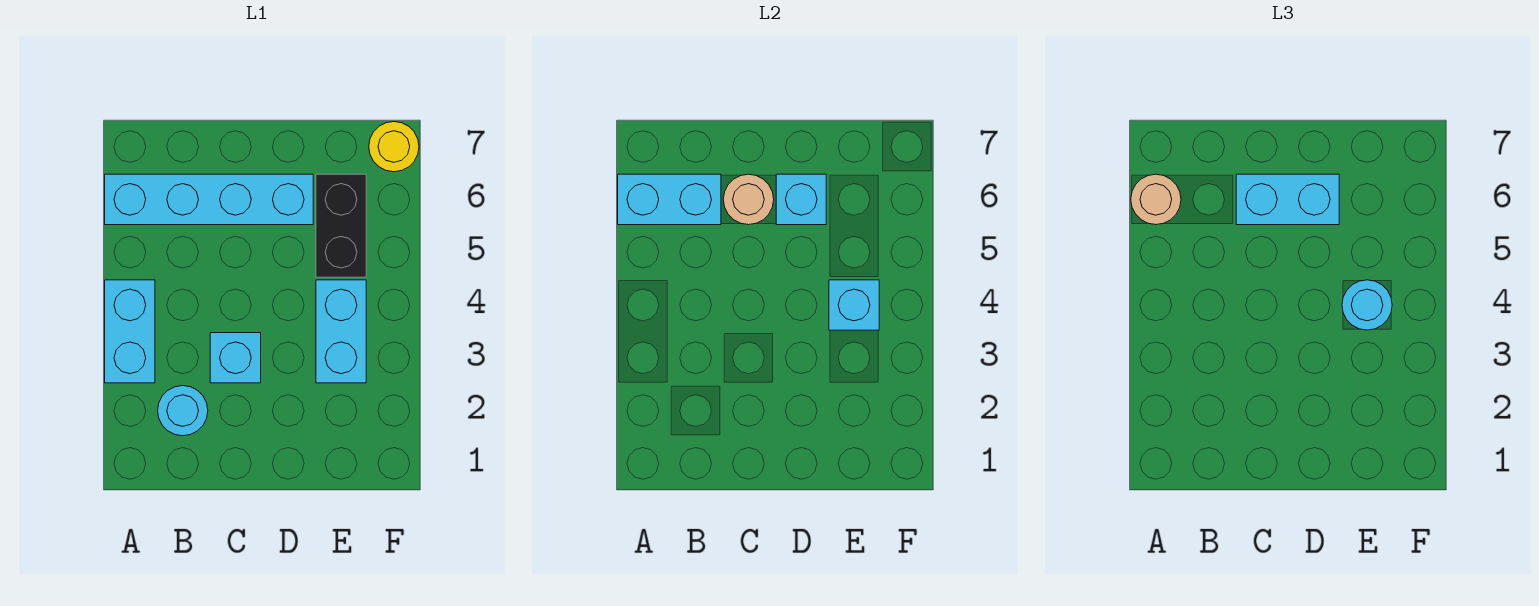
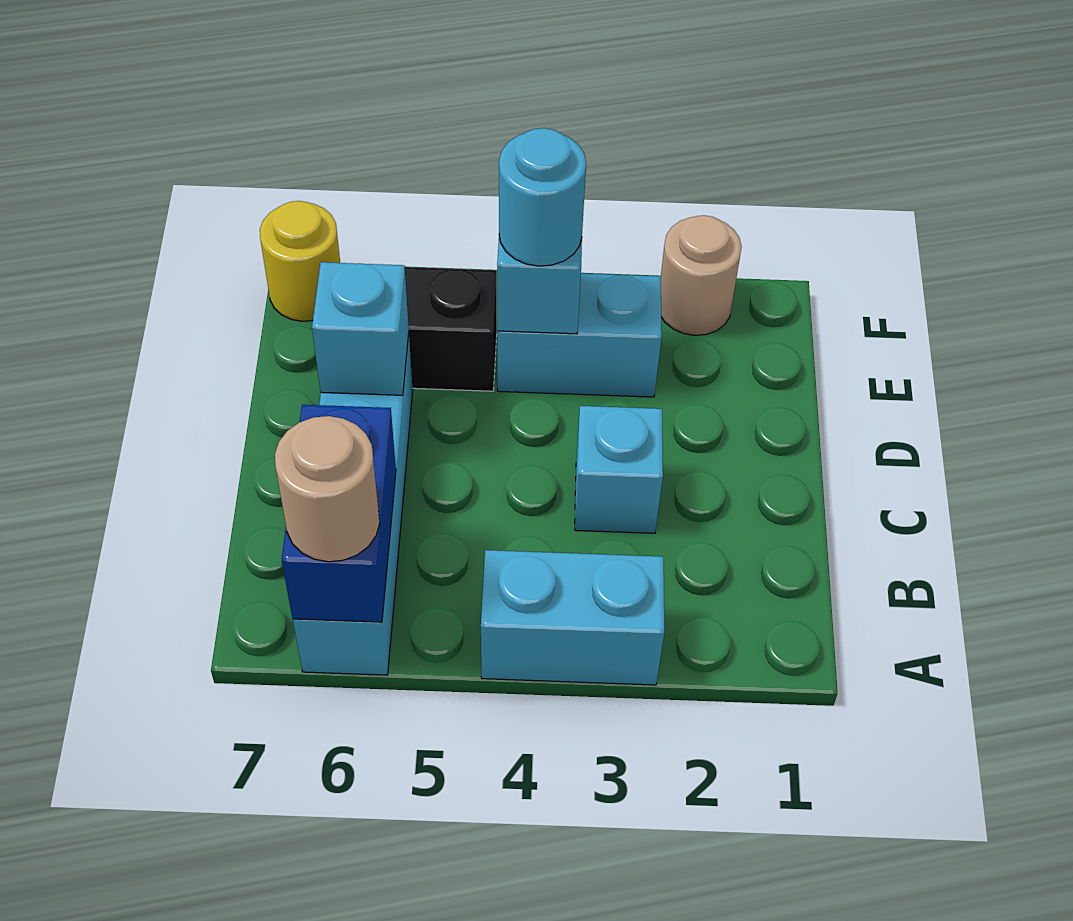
cyan 1x2 brick [618,174,721,225] -> blue 1x2 brick [282,405,396,622]
cyan 1x1 round brick [158,386,208,436] -> none
tan 1x1 round brick [723,174,774,225] -> tan 1x1 round brick moved to [661,215,742,335]
cyan 1x2 brick [1236,174,1339,225] -> none

